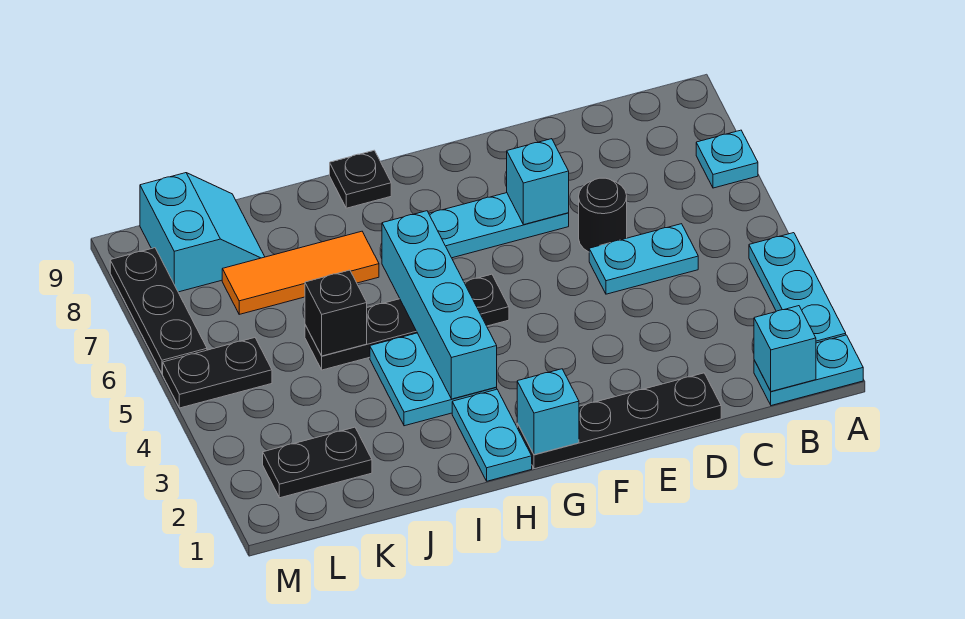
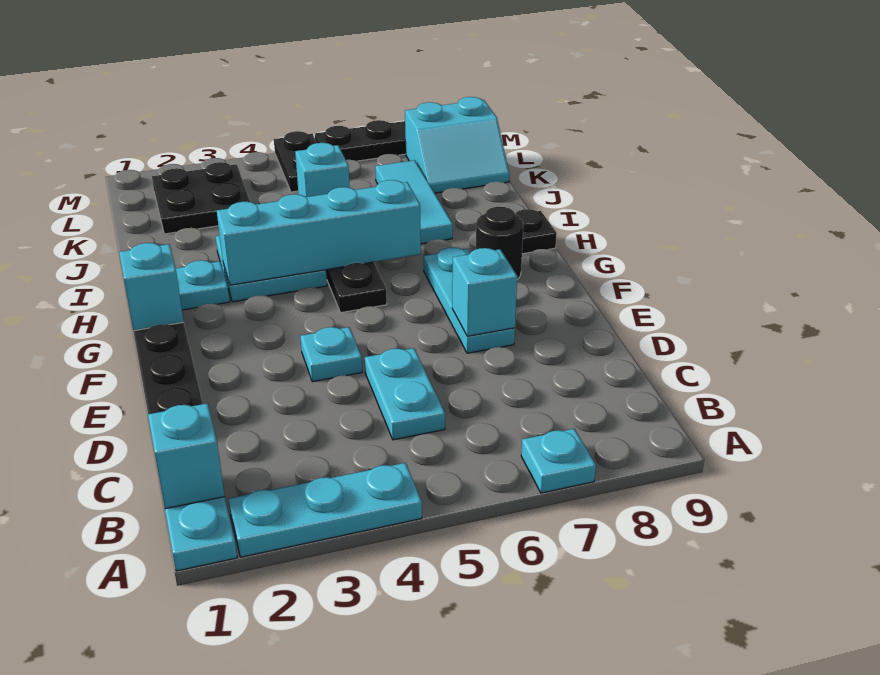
black 1x1 round brick [579,178,627,252] -> black 1x1 round brick moved to [476,207,523,279]
none -> cyan 1x1 plate [300,327,362,382]
orange 1x3 tile [222,231,379,314] -> cyan 1x3 tile [375,160,453,244]
black 1x1 brick [305,270,367,356] -> cyan 1x1 brick [295,143,350,197]
black 1x2 plate [263,427,372,498] -> black 2x2 plate [152,162,250,234]

